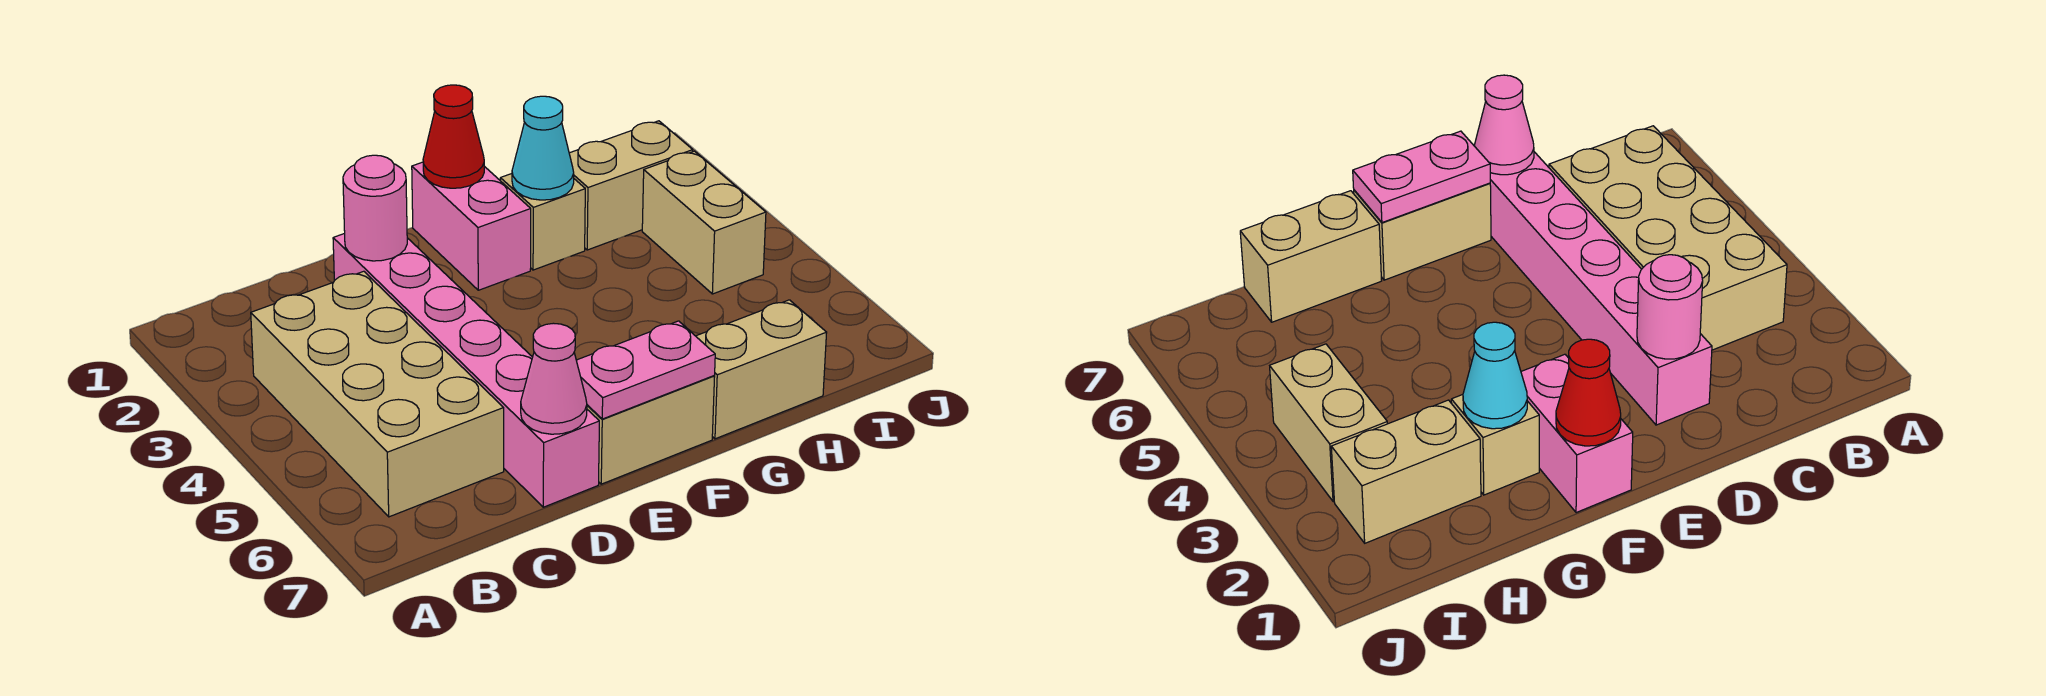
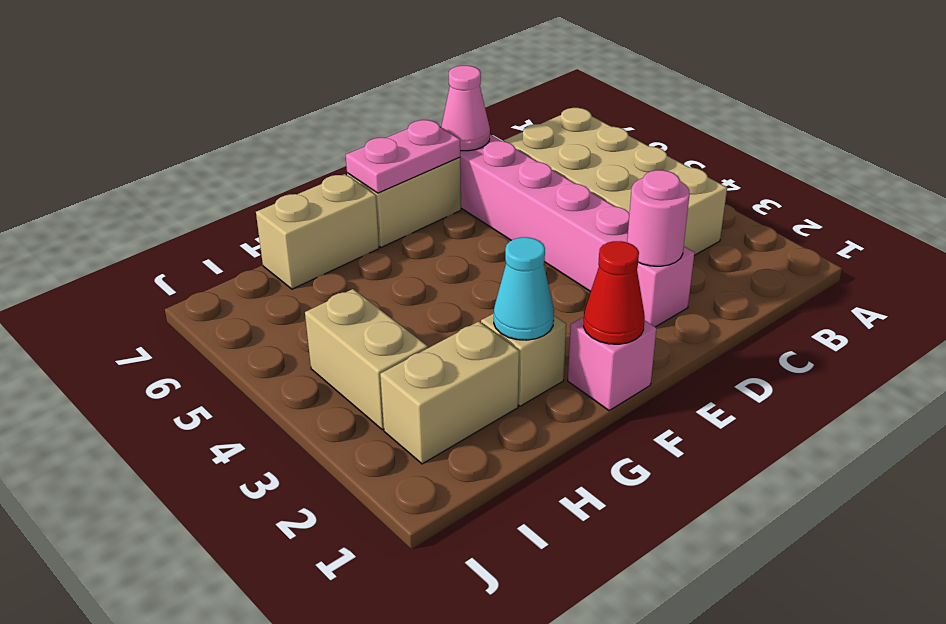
pink 1x2 brick [412,162,531,290] -> pink 1x1 brick [568,317,656,411]

